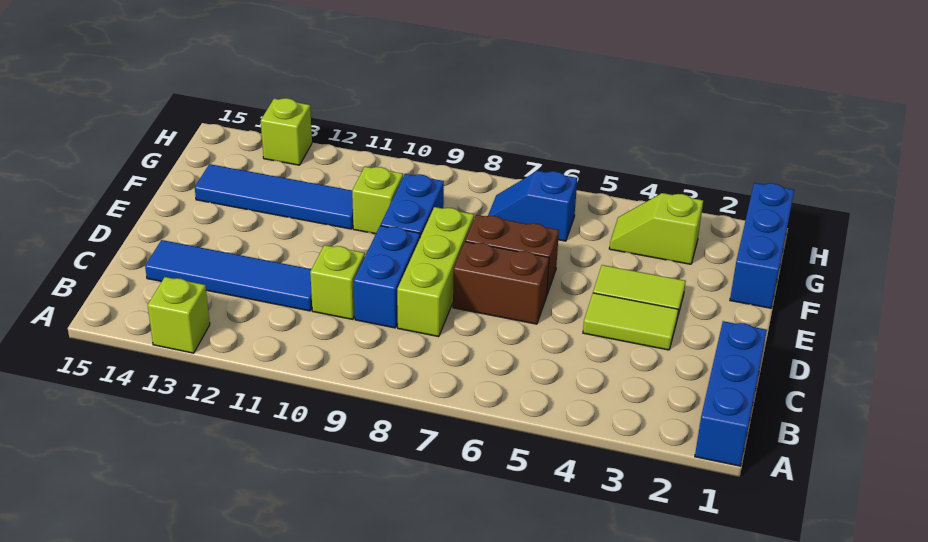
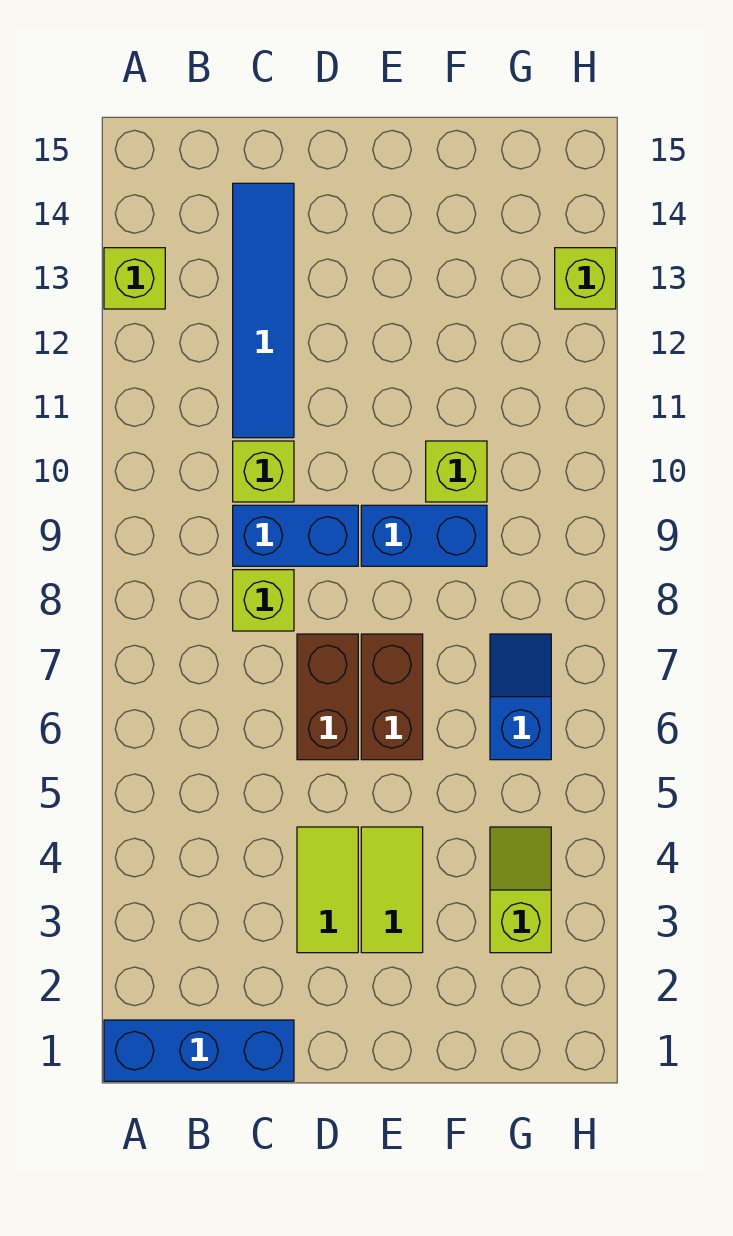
lime 1x3 brick [397,207,474,337] -> lime 1x1 brick [233,570,294,631]
blue 1x3 brick [730,183,794,308] -> none
blue 1x4 tile [195,164,353,229] -> none

